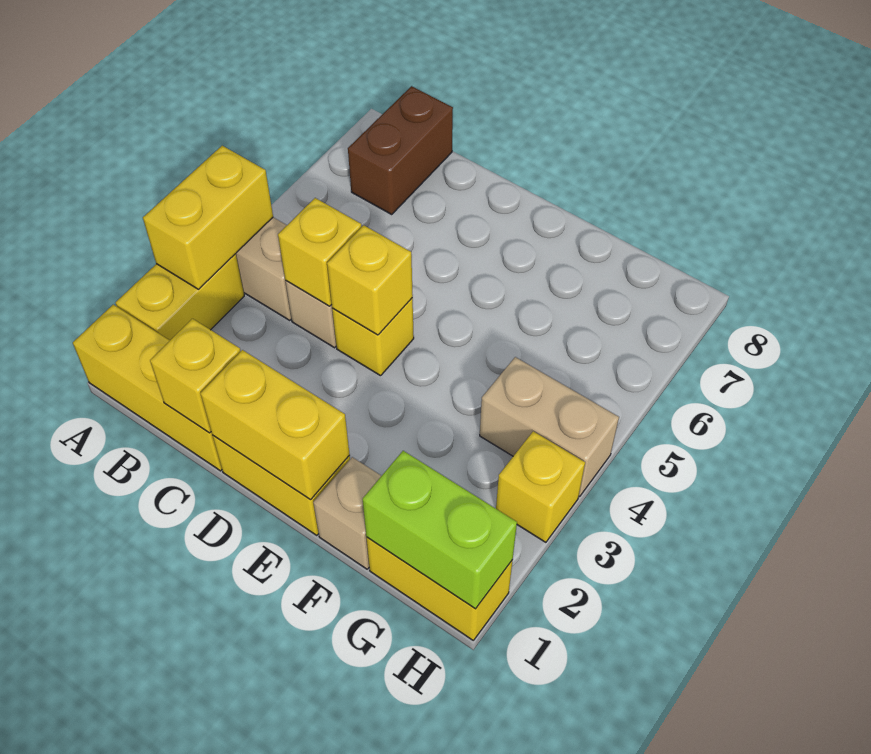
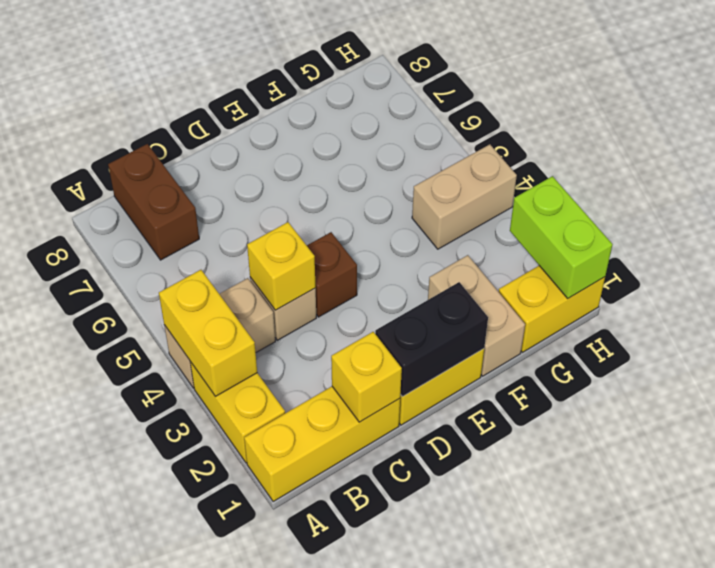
yellow 1x2 brick [200,350,350,500] -> black 1x2 brick [375,282,488,397]
yellow 1x1 brick [332,298,414,376] -> brown 1x1 brick [307,232,357,317]
yellow 1x1 brick [327,225,413,335] -> none
tan 1x1 brick [313,457,381,569] -> tan 1x2 brick [428,255,525,376]
lime 1x2 brick [363,451,517,609] -> lime 1x2 brick turned to [510,176,612,298]
yellow 1x1 brick [496,431,585,542] -> none

